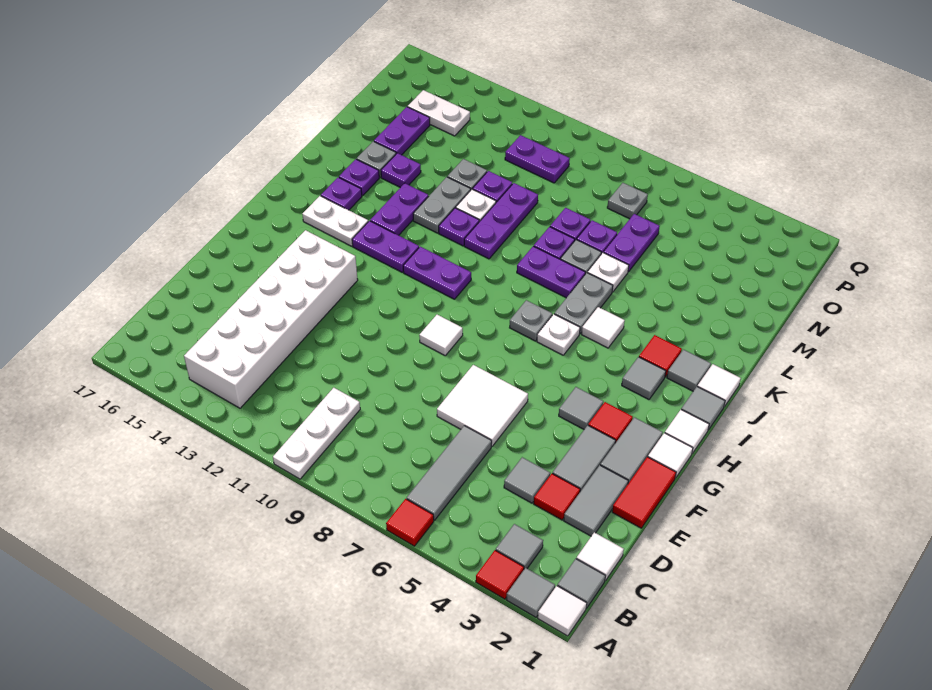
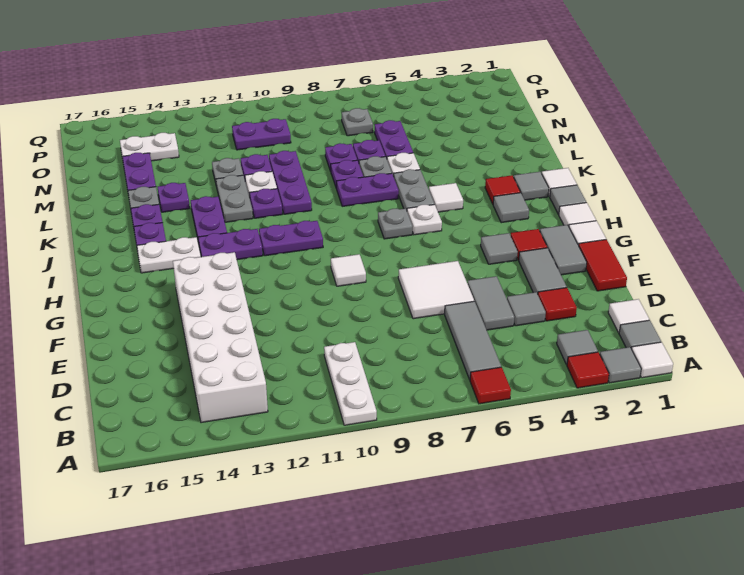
grey 1x2 tile [564,465,628,536] -> grey 1x2 tile moved to [468,276,514,330]

